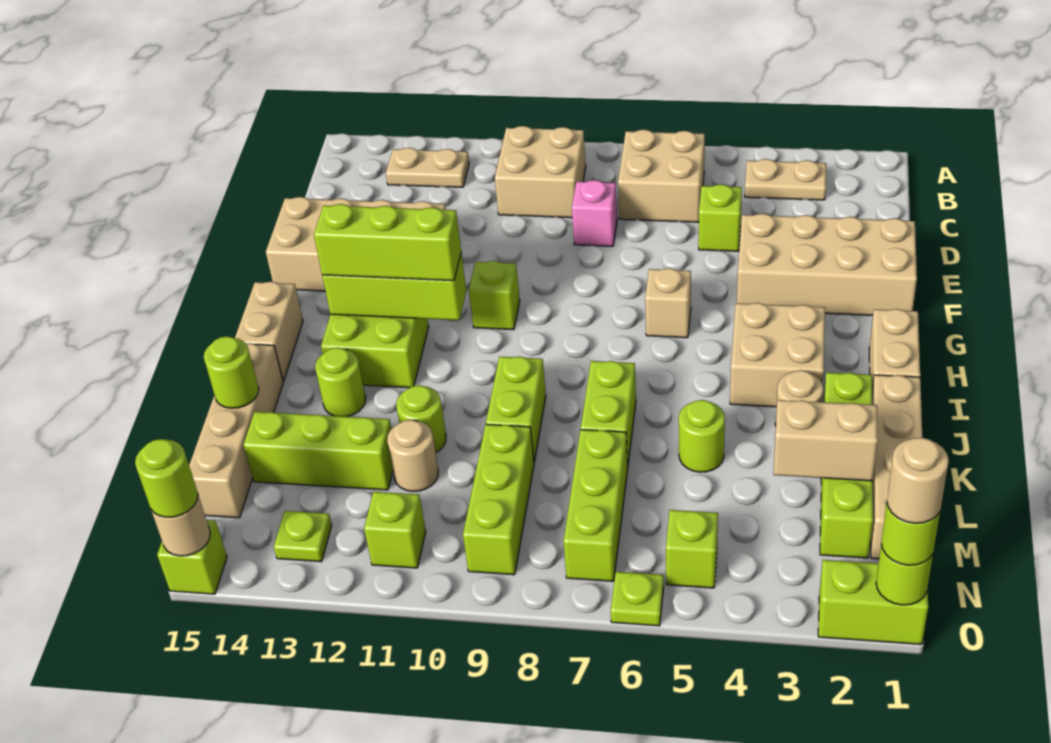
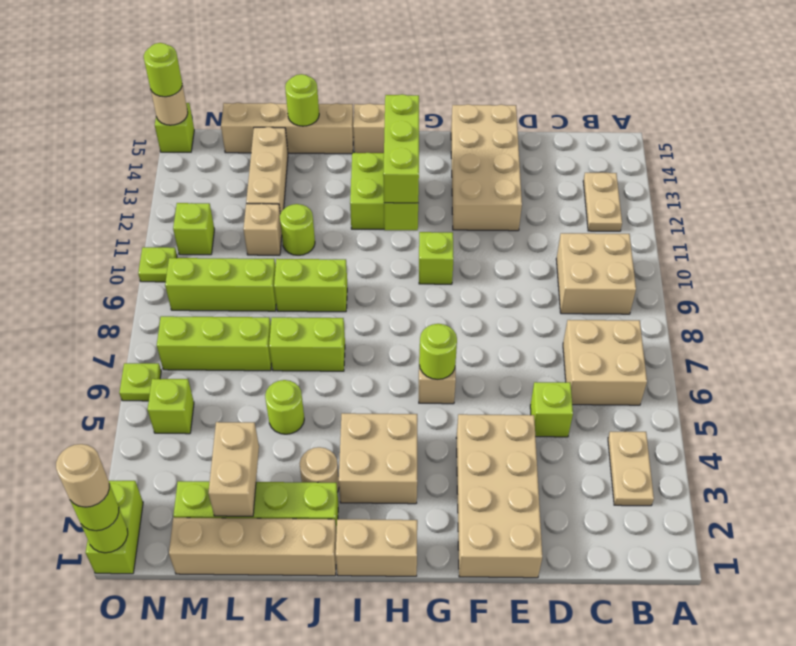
pink 1x1 brick [572,180,617,246] -> none
lime 1x1 round brick [315,348,366,417] -> lime 1x1 round brick moved to [419,324,457,380]
tan 1x1 round brick [387,420,438,491] -> tan 1x1 brick [244,204,282,255]
lime 1x3 brick [243,412,393,490] -> tan 1x3 brick [246,127,288,213]
lime 1x1 plate [274,511,332,562] -> lime 1x1 plate moved to [138,247,177,282]

